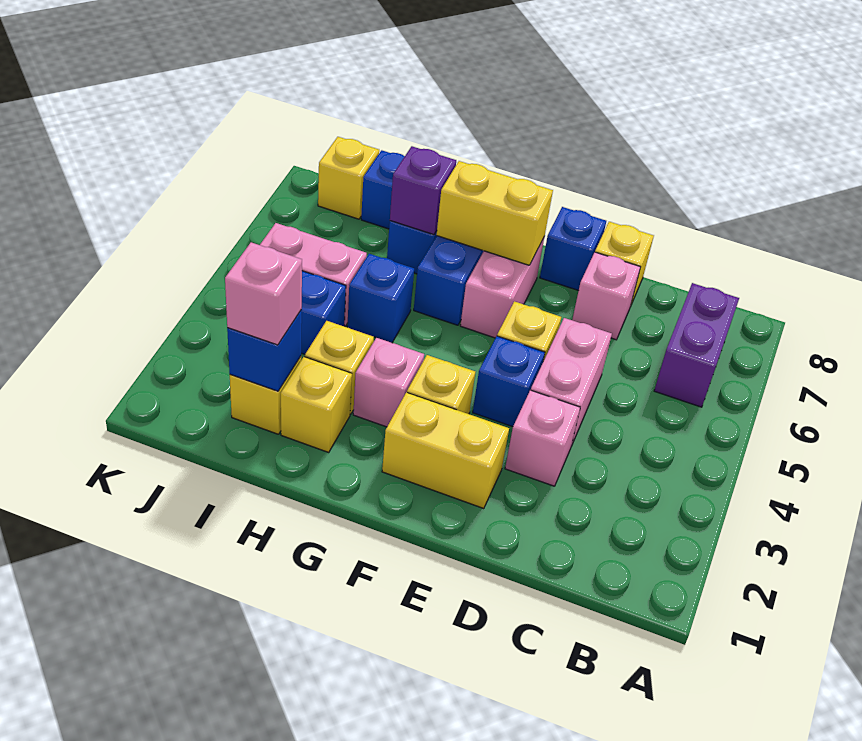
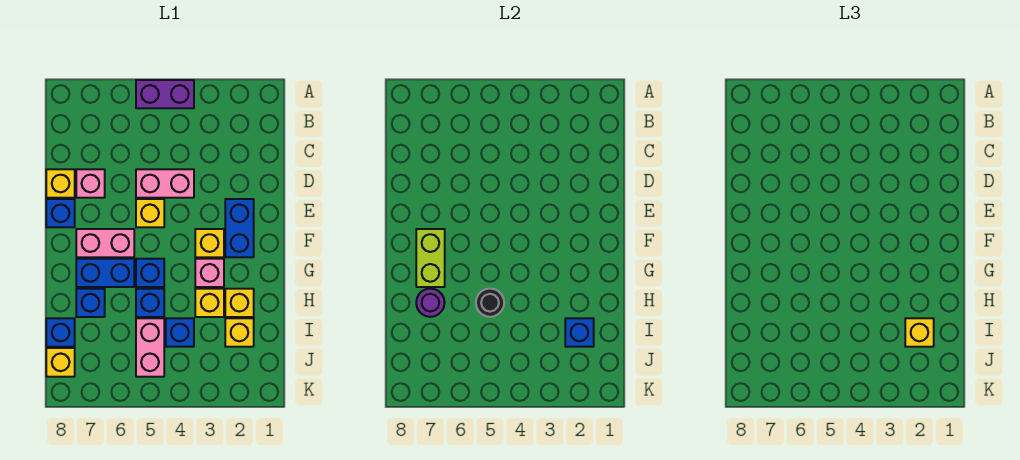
purple 1x2 brick [654,283,739,407] -> purple 1x2 brick moved to [136,80,194,108]
pink 1x1 brick [505,390,580,486] -> none
yellow 1x2 brick [382,392,509,509] -> blue 1x2 brick [225,199,254,257]
blue 1x1 brick [473,336,545,427] -> blue 1x1 brick moved to [136,259,164,287]
yellow 1x2 brick [436,161,553,265] -> lime 1x2 brick [416,229,445,287]
none -> black 1x1 round brick [476,289,504,317]
purple 1x1 brick [390,146,456,235] -> purple 1x1 round brick [416,289,445,317]
pink 1x1 brick [225,242,302,345] -> yellow 1x1 brick [905,318,934,347]

